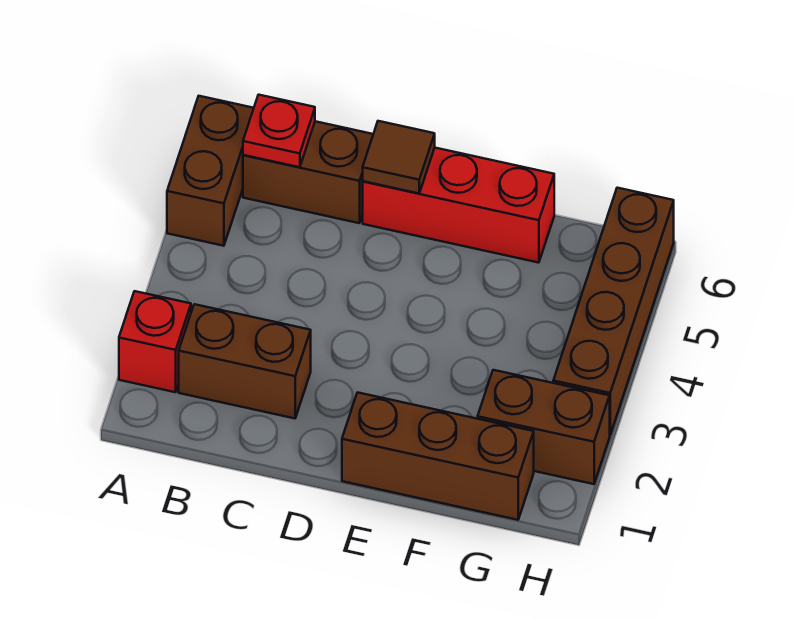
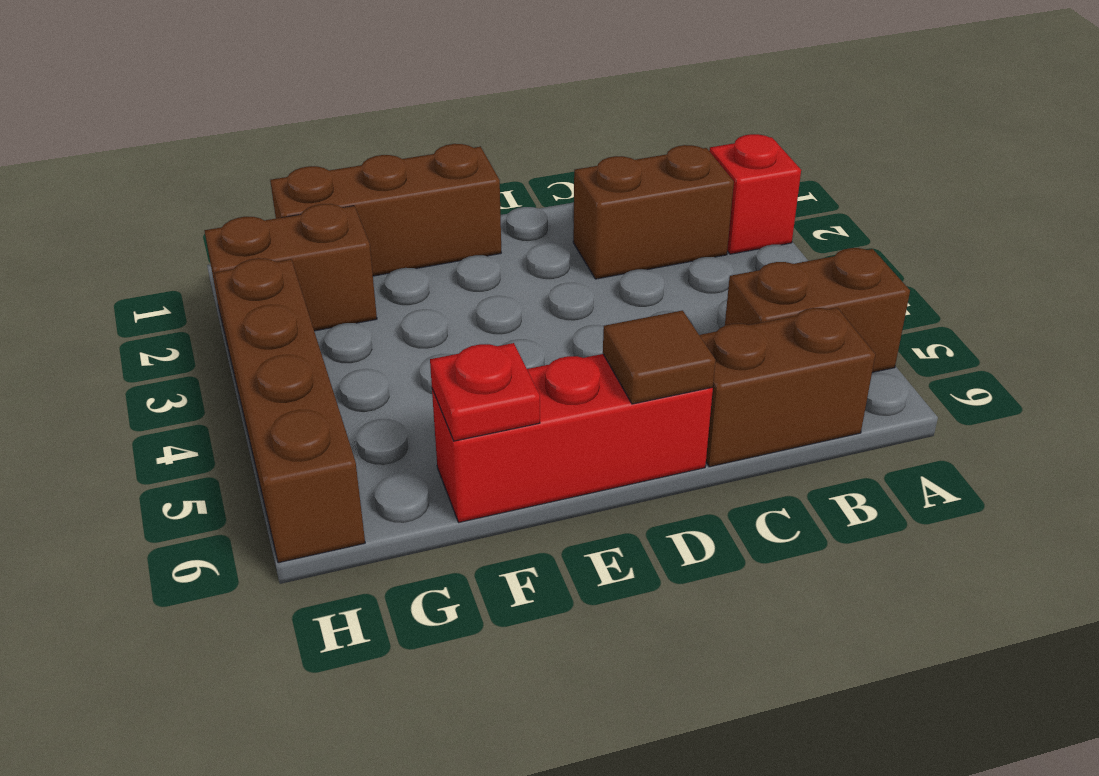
brown 1x2 brick [167,96,254,246] -> brown 1x2 brick turned to [725,248,910,372]
red 1x1 plate [243,95,315,167] -> red 1x1 plate moved to [430,343,540,441]

